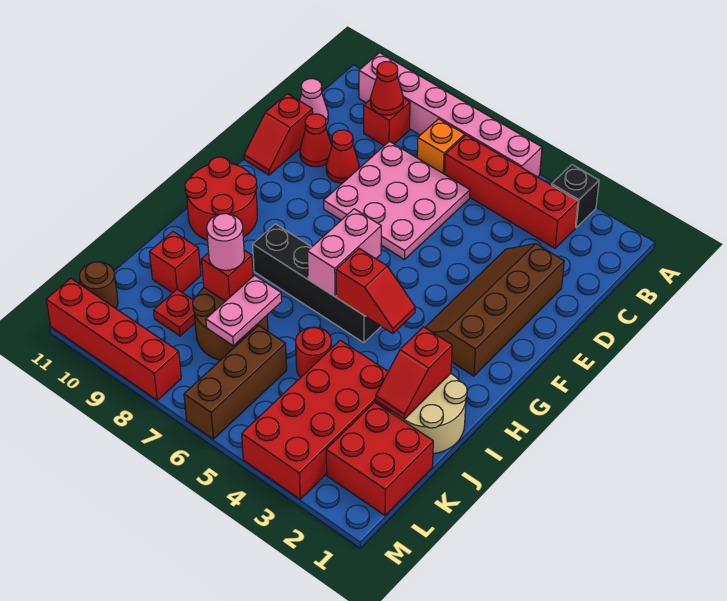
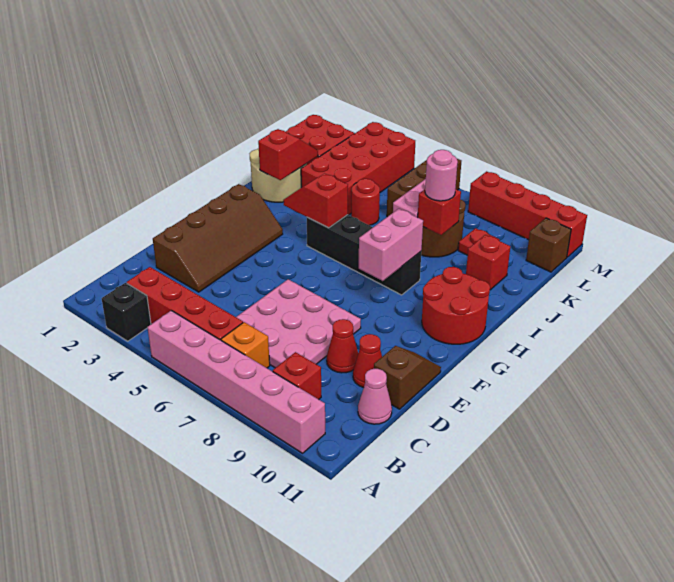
red 1x1 cone [370,62,403,115] -> none
red 1x2 slope [244,94,313,175] -> brown 1x2 slope [374,346,441,409]
pink 1x2 brick [307,209,381,296] -> pink 1x2 brick moved to [359,209,423,281]
brown 1x1 round brick [79,262,118,308] -> brown 1x1 brick [526,218,571,272]

